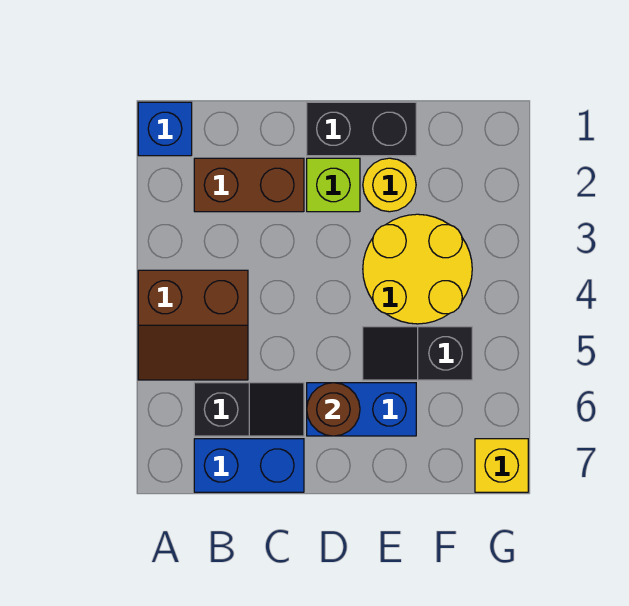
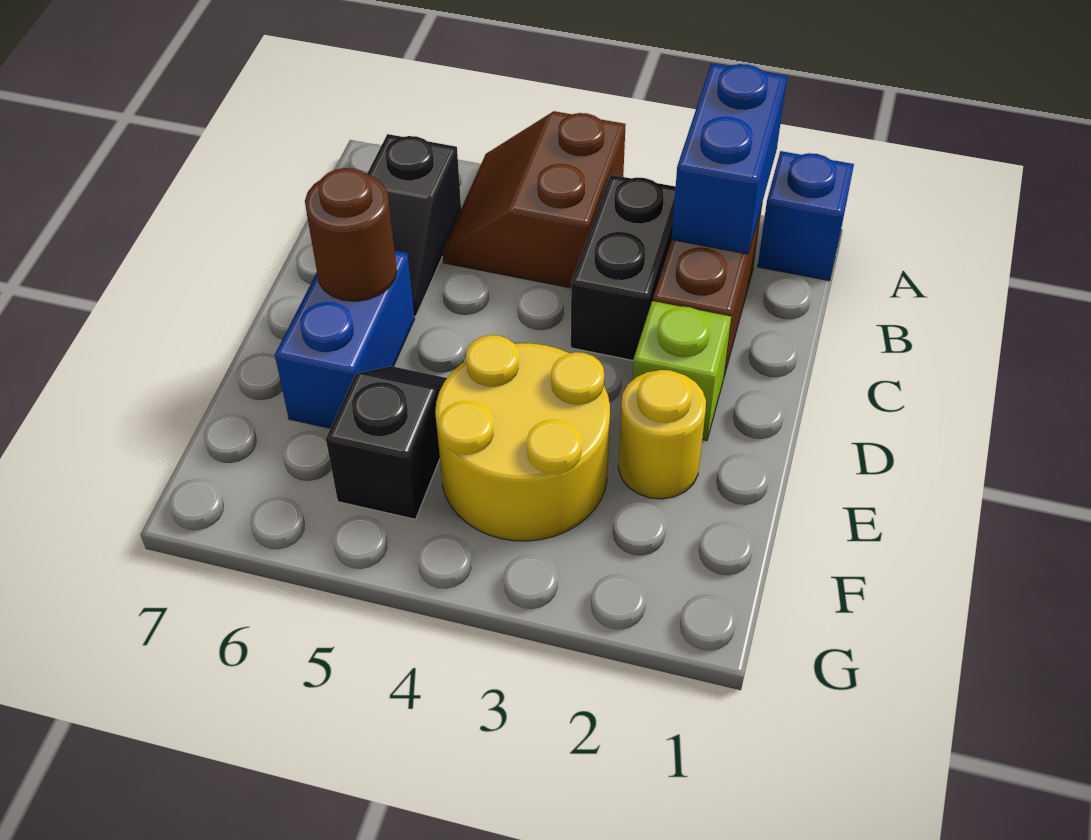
blue 1x2 brick [194,439,304,492] -> blue 1x2 brick moved to [671,63,787,254]
black 1x2 brick [307,102,416,156] -> black 1x2 brick moved to [571,175,676,360]
yellow 1x1 brick [475,439,528,492] -> none

